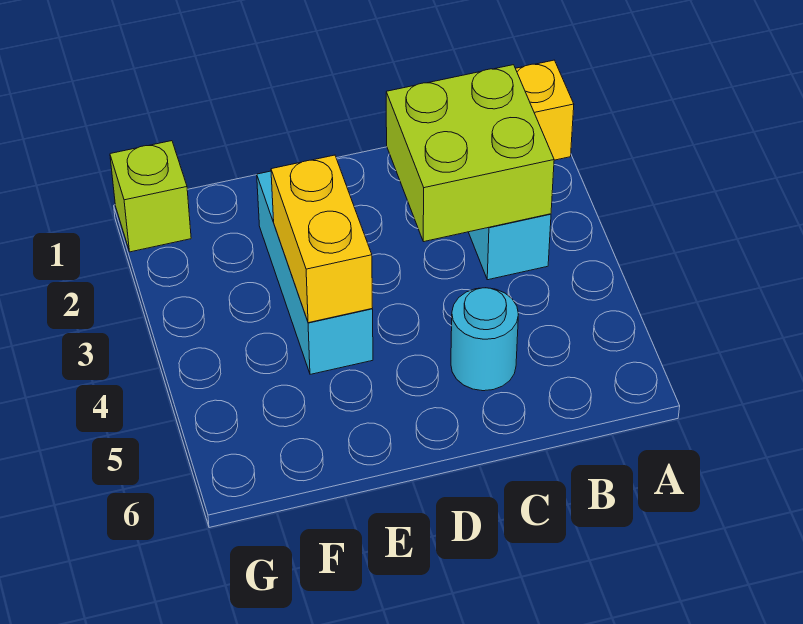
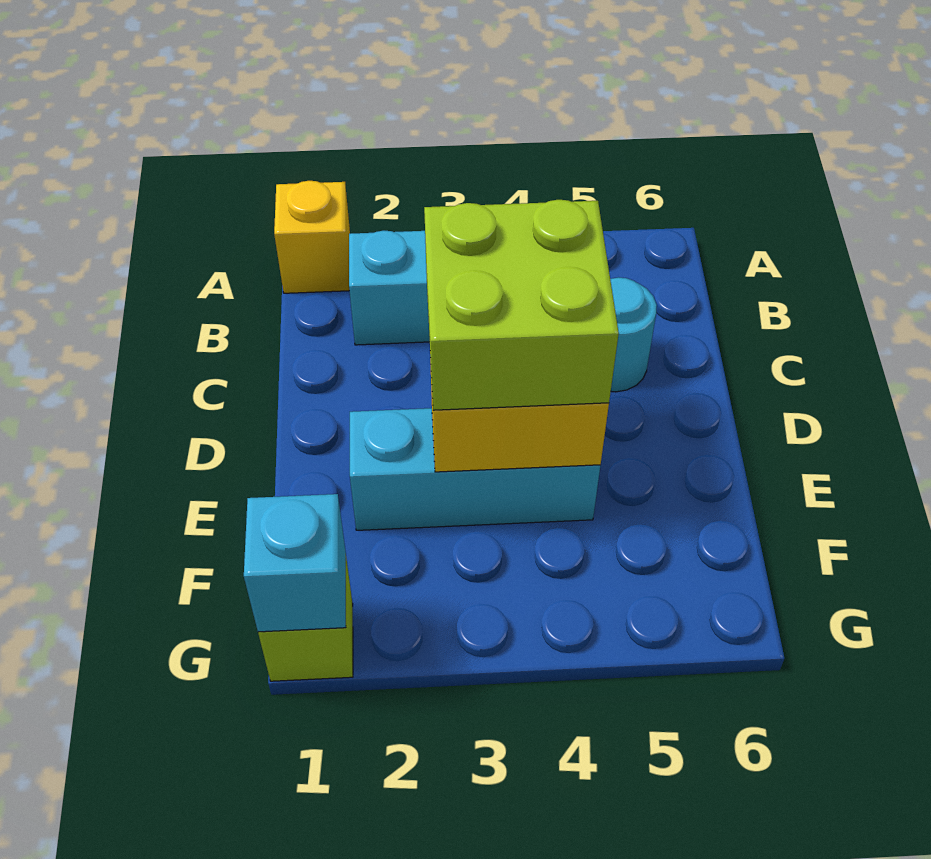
lime 2x2 brick [386,65,554,242] -> lime 2x2 brick moved to [424,200,619,410]
none -> cyan 1x1 brick [244,494,346,632]

